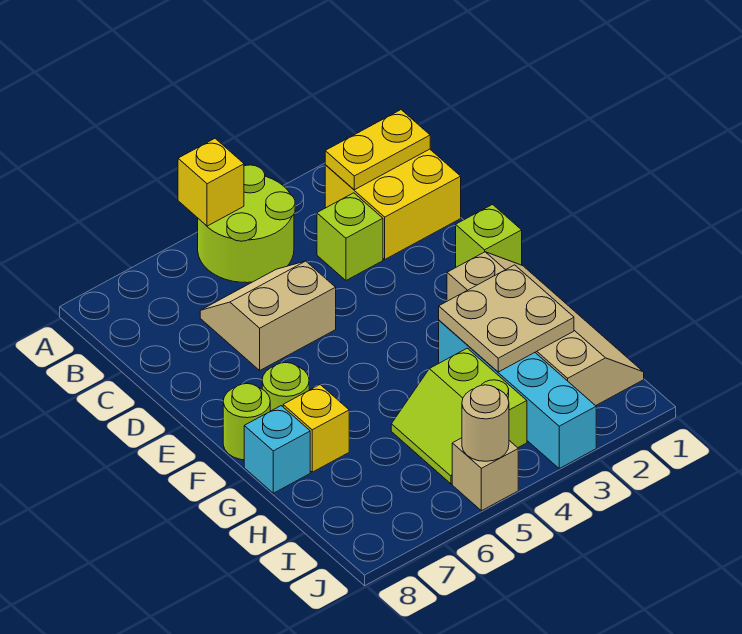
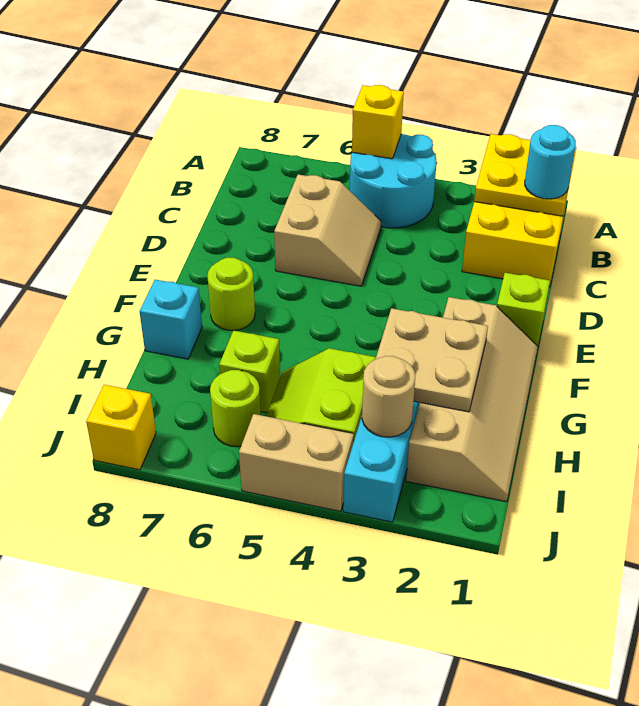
lime 2x2 round brick [198,165,295,283] -> cyan 2x2 round brick [350,134,436,228]
yellow 1x2 plate [325,110,430,190] -> yellow 2x2 plate [474,134,576,216]
none -> cyan 1x1 round brick [525,125,576,199]
lime 1x1 brick [317,193,383,280] -> lime 1x1 brick moved to [219,331,280,413]
tan 2x2 slope [200,261,336,370] -> tan 2x2 slope turned to [274,175,381,286]
lime 1x1 round brick [223,384,270,460] -> lime 1x1 round brick moved to [210,370,261,447]
yellow 1x1 brick [283,385,349,472] -> yellow 1x1 brick moved to [86,385,156,470]
tan 1x1 brick [452,438,518,511] -> tan 1x2 brick [239,414,354,511]
tan 1x1 round brick [462,385,509,461] -> tan 1x1 round brick moved to [362,356,416,437]

